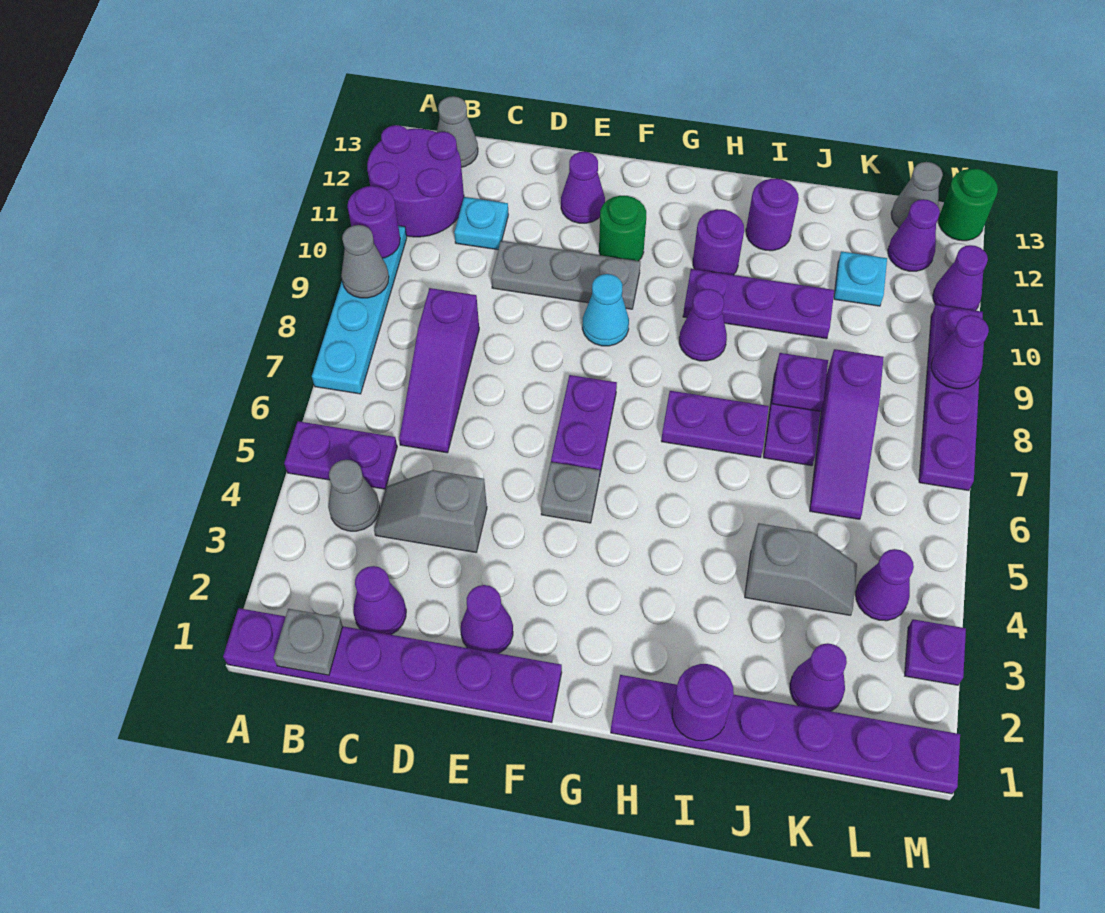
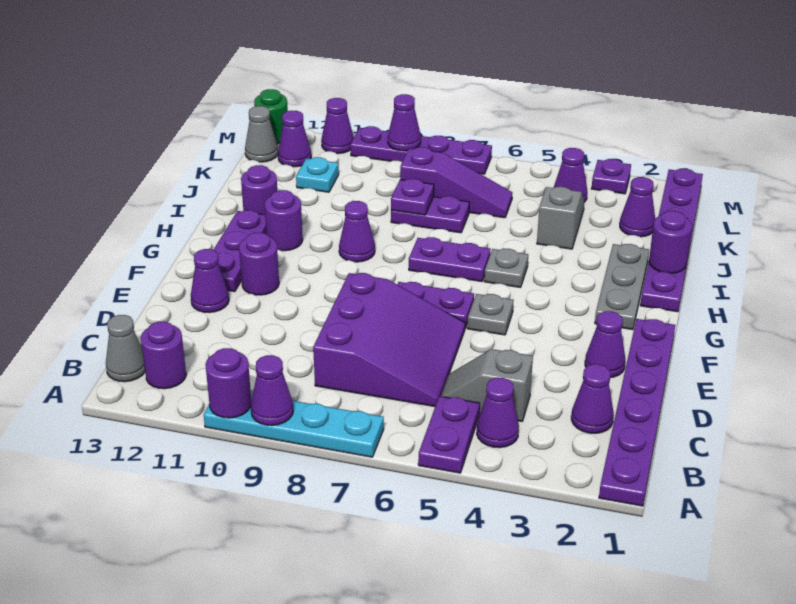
grey 1x1 cone [341,225,389,298] -> purple 1x1 cone [251,355,293,425]
purple 2x2 round brick [367,125,464,237] -> purple 1x1 round brick [141,321,186,389]
grey 1x1 plate [274,609,343,675] -> grey 1x1 plate moved to [484,249,528,287]
grey 1x1 cone [328,460,380,531] -> purple 1x1 cone [477,378,519,448]
grey 1x2 slope [374,470,487,552] -> grey 1x2 slope turned to [441,349,533,421]
purple 1x3 slope [399,288,479,453] -> purple 3x3 slope [313,273,465,407]
cyan 1x1 plate [454,197,508,250] -> none
grey 1x3 plate [491,241,640,309] -> grey 1x3 plate moved to [595,244,649,330]
cyan 1x1 cone [582,274,629,346] -> none
green 1x1 round brick [599,196,646,261] -> purple 1x1 round brick [239,233,279,295]
purple 1x2 plate [661,391,769,457] -> purple 1x2 plate turned to [409,237,491,282]
purple 1x3 plate [683,269,834,339] -> purple 1x3 plate moved to [214,210,266,292]

